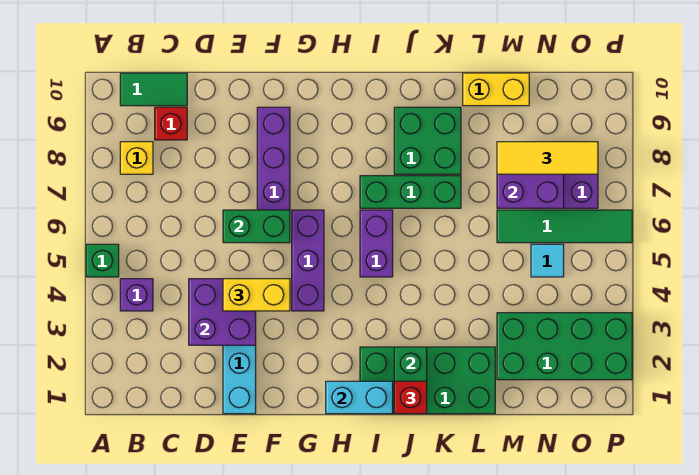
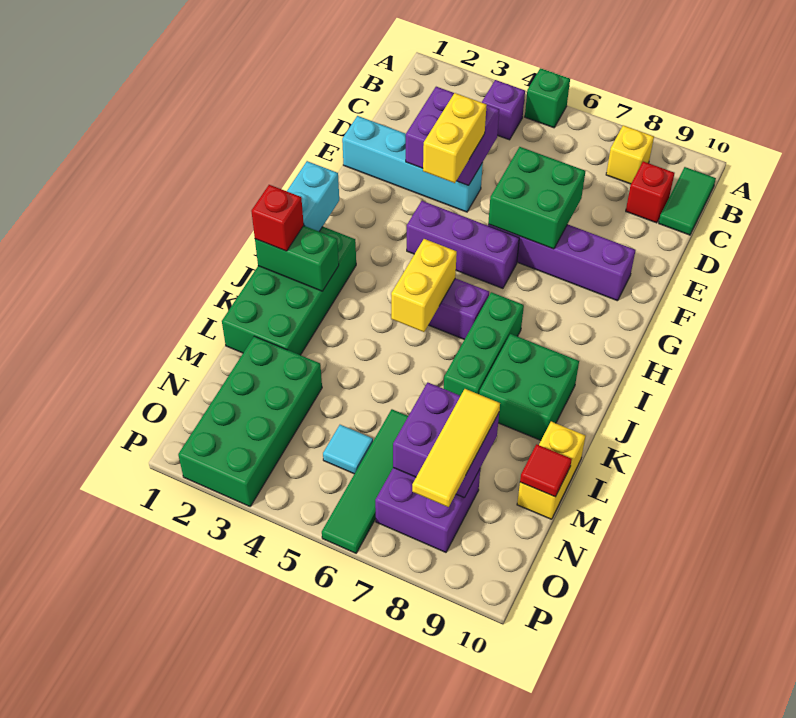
green 1x2 brick [223,210,290,243] -> green 2x2 brick [488,147,585,249]
none -> yellow 1x2 brick [391,239,457,332]
none -> red 1x1 tile [520,444,572,497]

